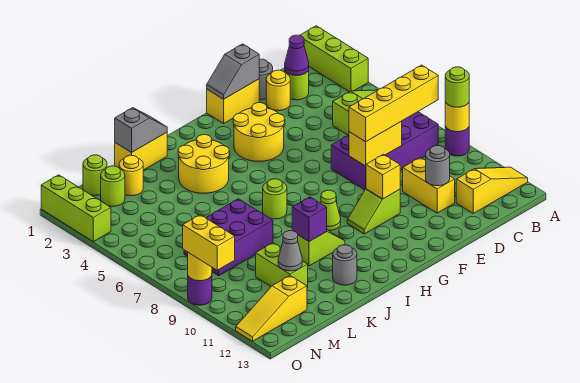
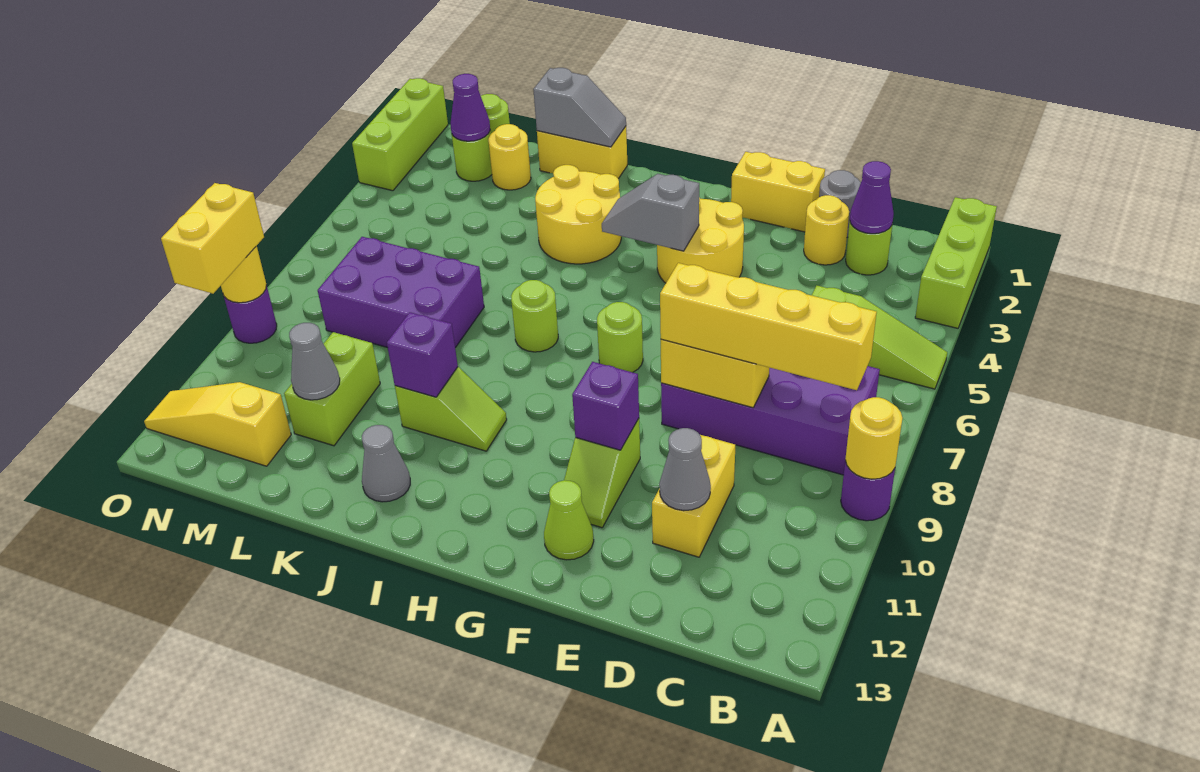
lime 1x1 round brick [445,67,469,107] -> lime 1x1 round brick moved to [597,302,643,372]
yellow 1x3 slope [456,167,528,213] -> none
grey 1x1 round brick [426,146,450,186] -> grey 1x1 cone [659,428,711,511]
grey 1x2 slope [207,44,259,99] -> grey 1x2 slope moved to [602,174,699,251]
lime 1x2 slope [347,189,400,234] -> lime 1x2 slope turned to [564,419,640,528]
yellow 1x1 brick [366,154,400,199] -> purple 1x1 brick [572,362,639,450]
lime 1x1 cone [321,190,341,231] -> lime 1x1 cone moved to [544,480,594,560]
grey 1x1 round brick [333,245,357,285] -> grey 1x1 cone [362,425,410,502]
none -> purple 1x1 cone [451,74,490,141]

